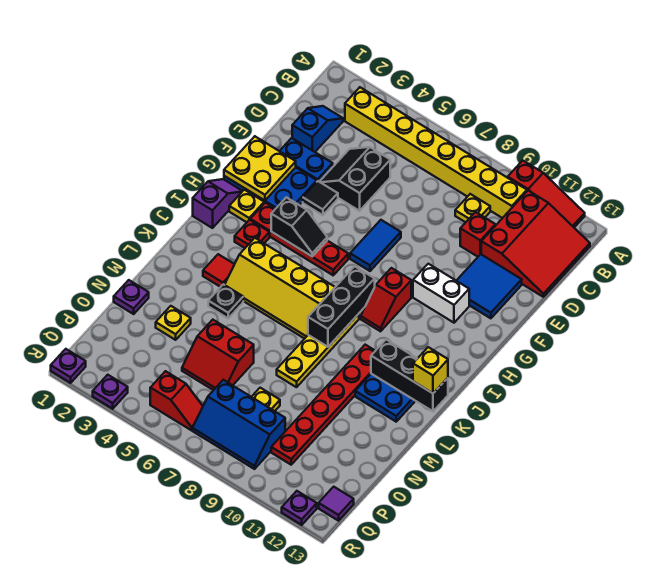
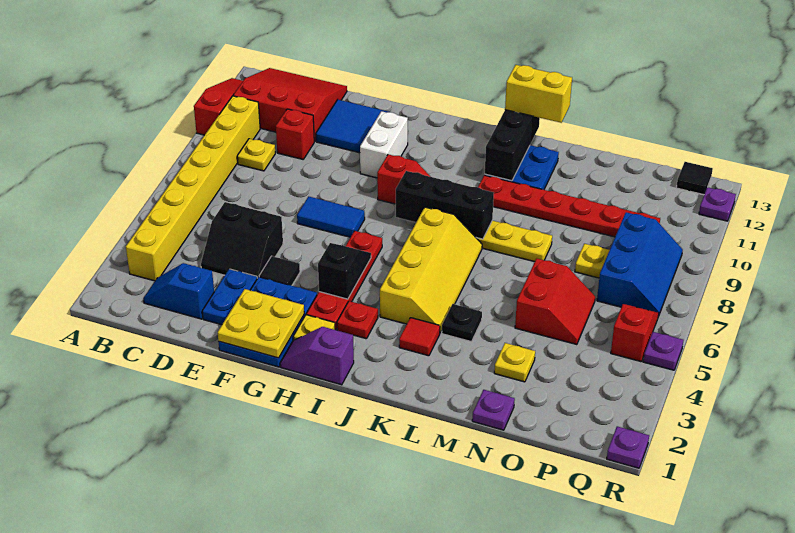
yellow 1x1 brick [413,347,448,393] -> yellow 1x2 brick [505,65,572,123]
purple 1x1 tile [319,487,354,521] -> black 1x1 tile [676,162,713,195]
purple 1x1 plate [93,375,128,409] -> purple 1x1 plate moved to [643,332,683,370]

